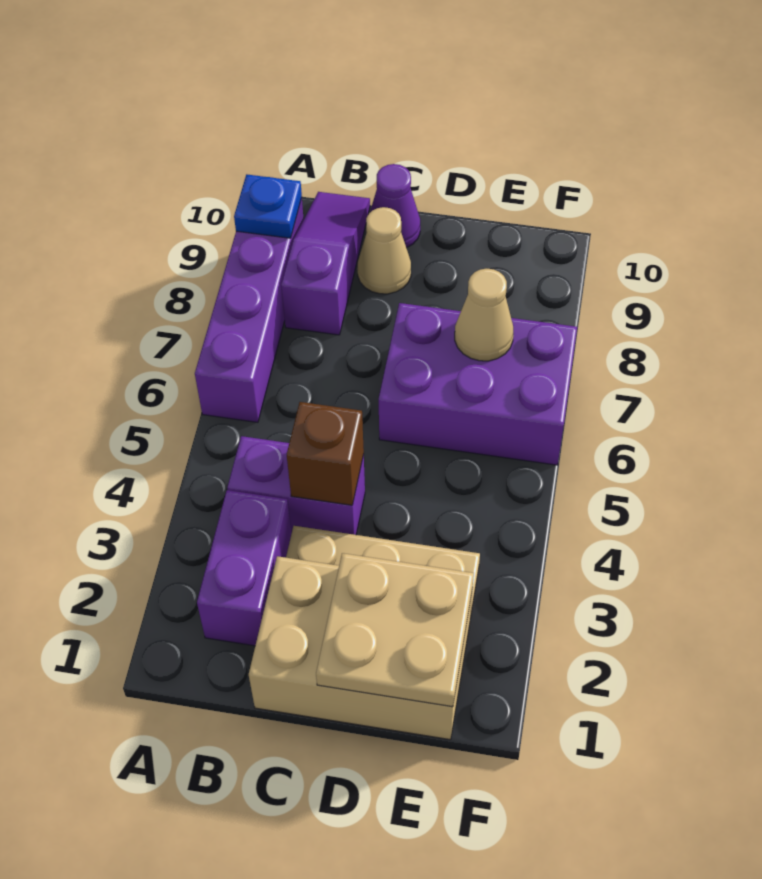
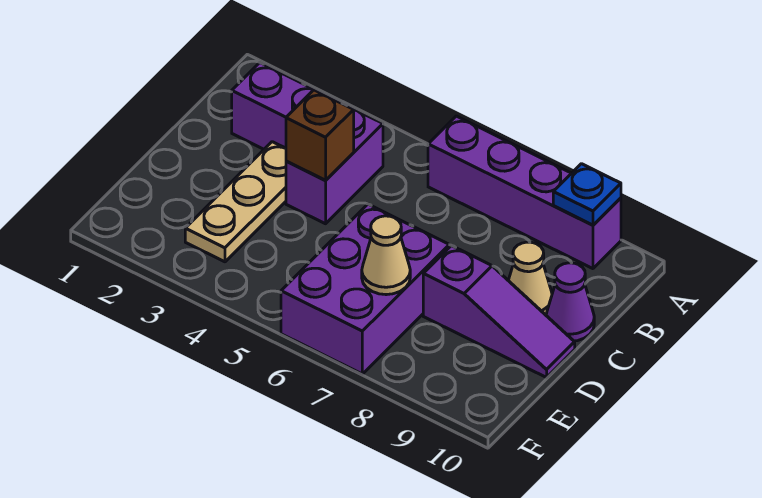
purple 1x3 slope [281,192,370,335] -> purple 1x3 slope moved to [423,246,575,377]
tan 2x3 brick [249,556,473,740] -> none
tan 2x2 plate [316,553,474,707] -> none

